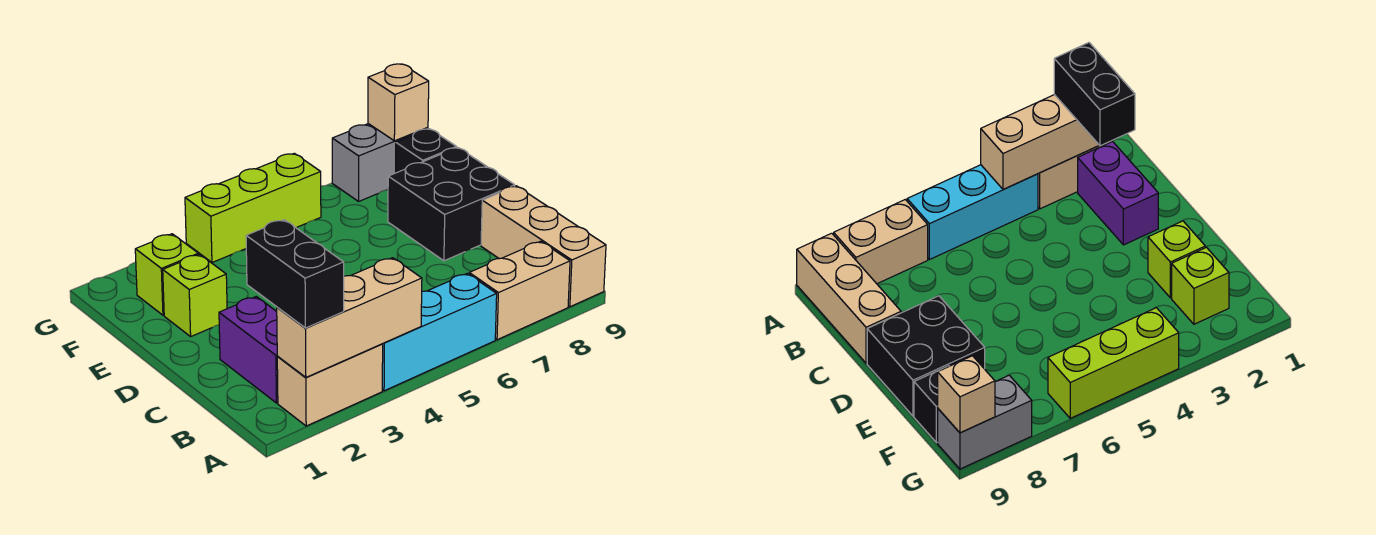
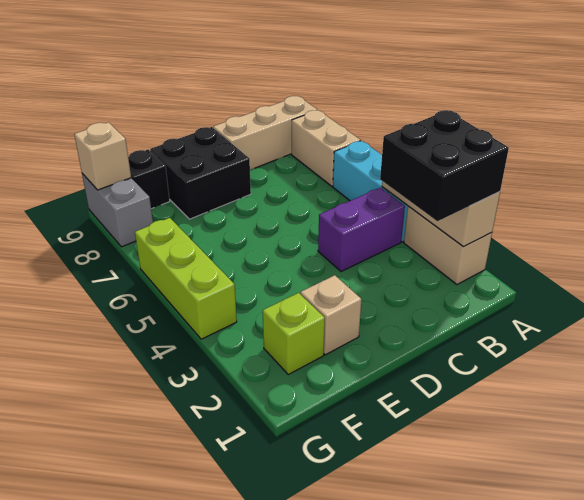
black 1x2 brick [246,220,344,328] -> black 2x2 brick [380,110,509,221]
purple 1x2 brick [219,297,278,403] -> purple 1x2 brick moved to [318,188,405,272]
lime 1x1 brick [163,254,227,336] -> tan 1x1 brick [300,275,362,355]

